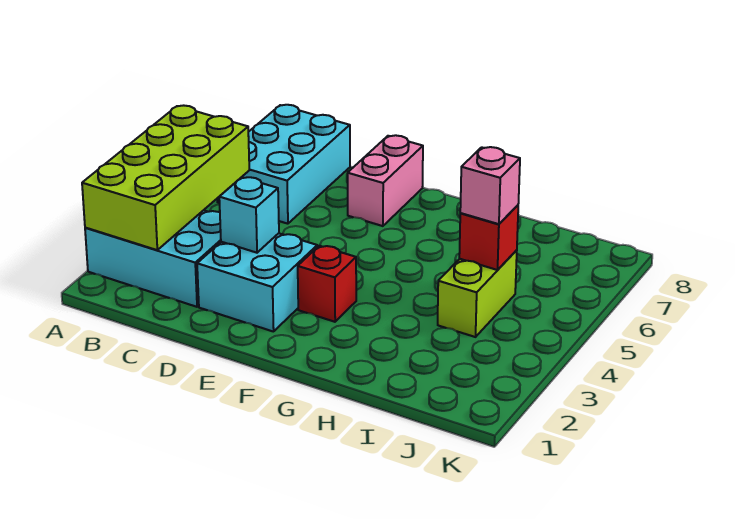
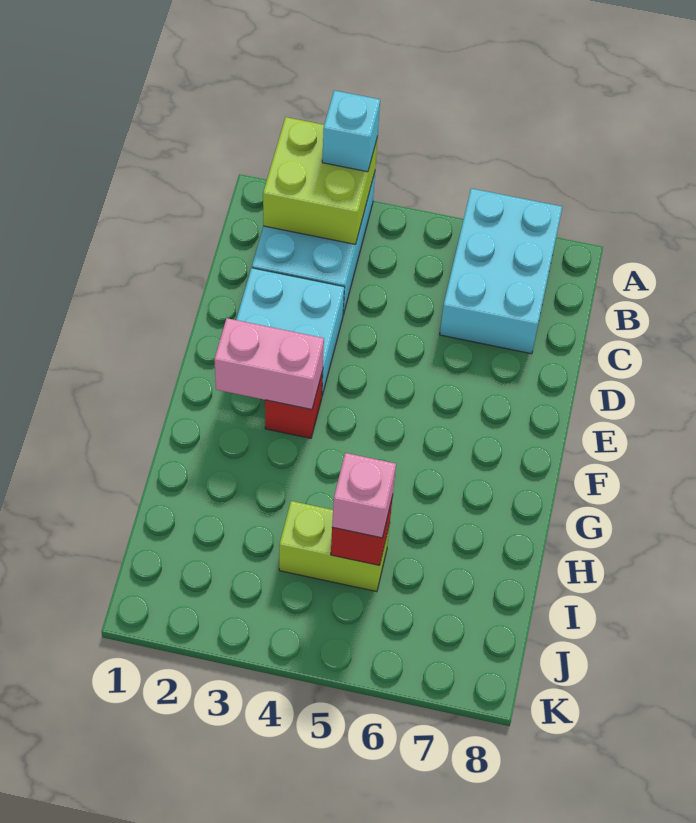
lime 2x4 brick [82,105,249,250] -> lime 2x2 brick [263,117,378,245]
cyan 2x3 brick [217,105,350,224] -> cyan 2x3 brick turned to [440,188,562,354]
cyan 1x1 brick [219,177,279,253] -> cyan 1x1 brick moved to [322,90,380,172]
pink 1x2 brick [348,135,423,226] -> pink 1x2 brick moved to [214,318,324,410]

